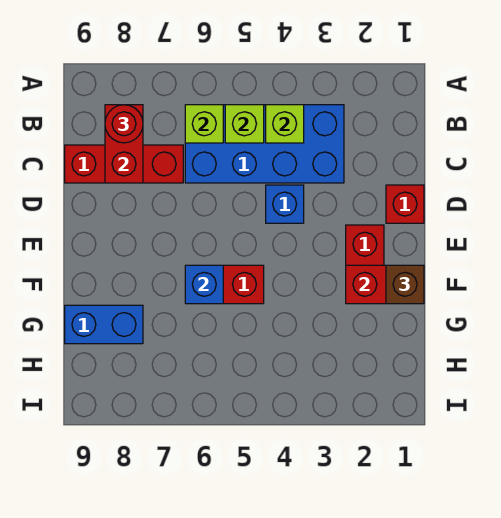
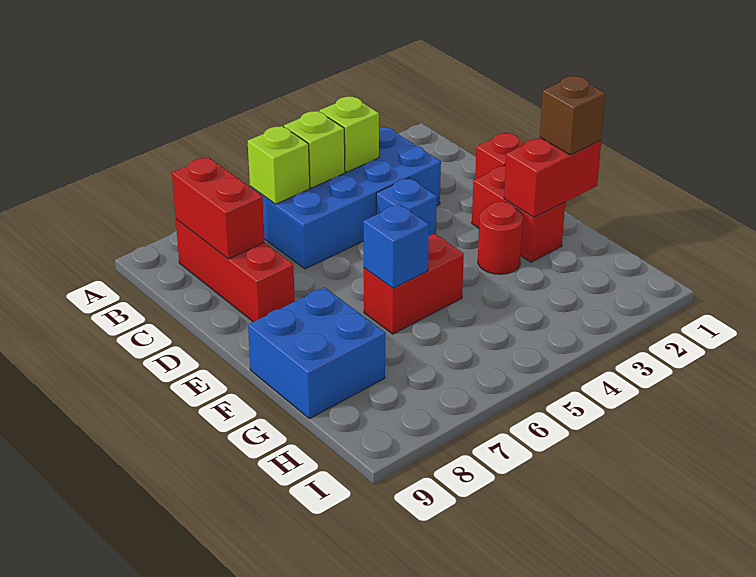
red 1x1 round brick [105,105,143,143] -> red 1x1 round brick moved to [478,202,523,274]
red 1x3 brick [65,145,183,183] -> red 1x3 brick turned to [176,219,295,322]
blue 1x2 brick [65,305,143,344] -> blue 2x2 brick [248,287,385,419]

